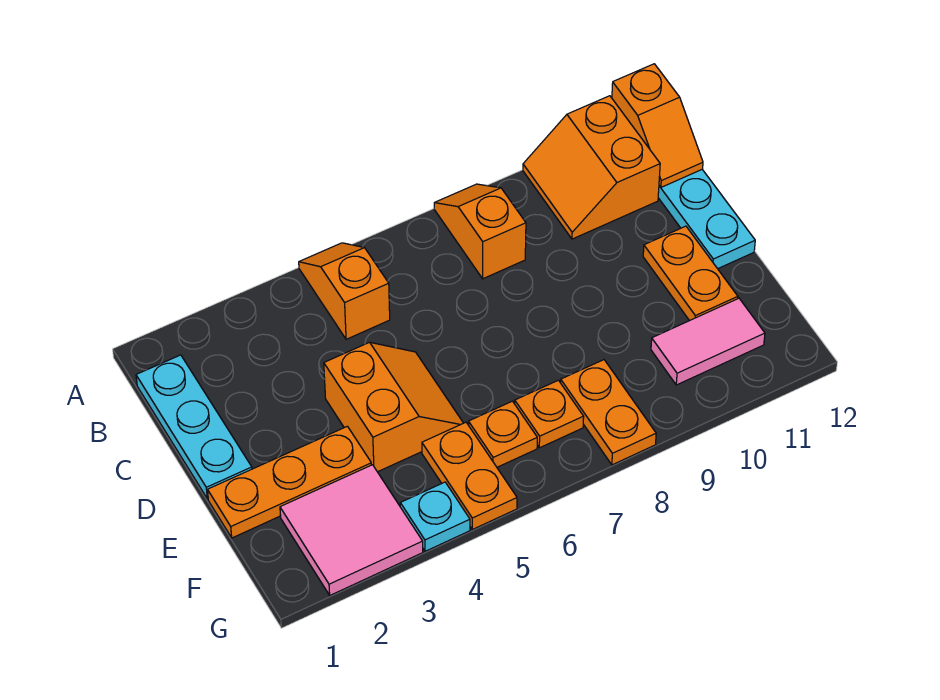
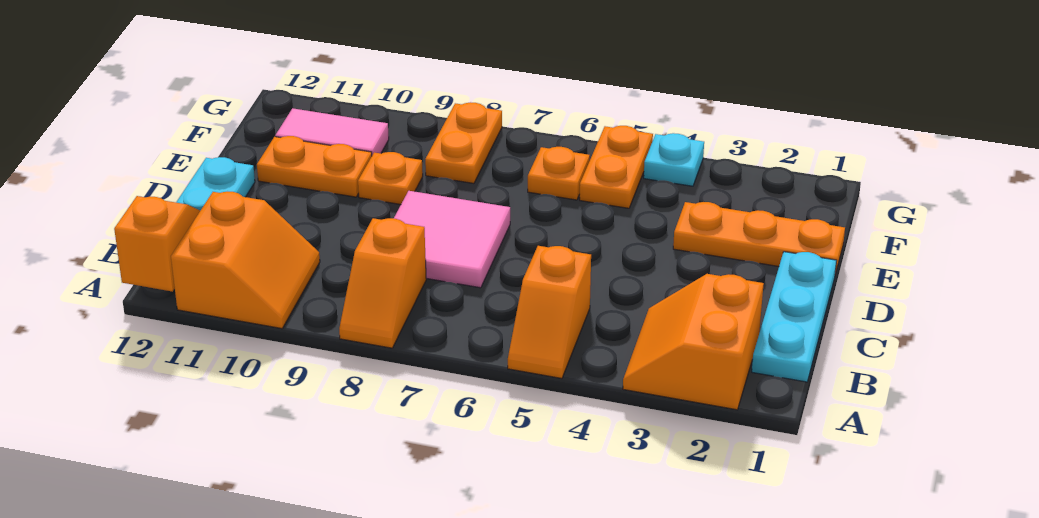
orange 2x2 slope [324,342,463,472] -> orange 2x2 slope moved to [623,274,764,410]
orange 1x2 plate [643,226,738,321] -> orange 1x2 plate turned to [257,136,372,197]
pink 2x2 tile [280,465,423,595] -> pink 2x2 tile moved to [394,191,510,288]
orange 1x1 plate [515,380,584,448] -> orange 1x1 plate moved to [358,152,423,204]

